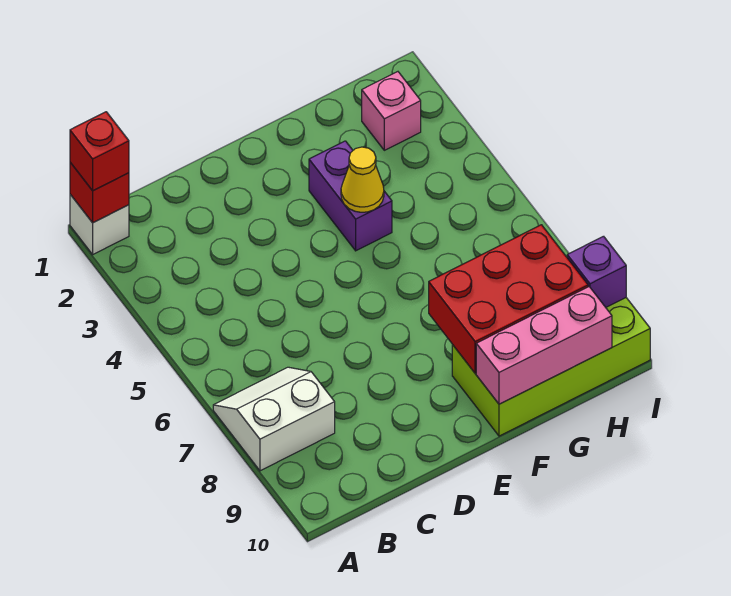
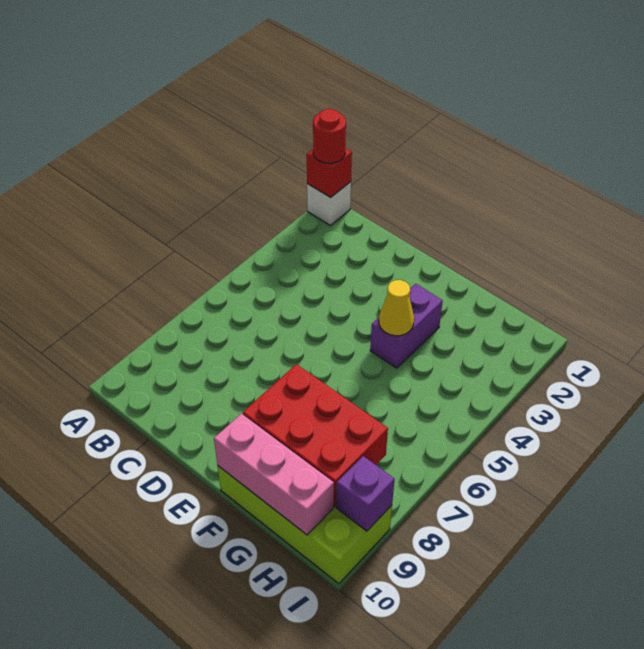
red 1x1 brick [70,112,129,191] -> red 1x1 round brick [313,109,346,163]
white 2x2 slope [213,367,335,471] -> none
pink 1x1 brick [362,72,421,150] -> none

